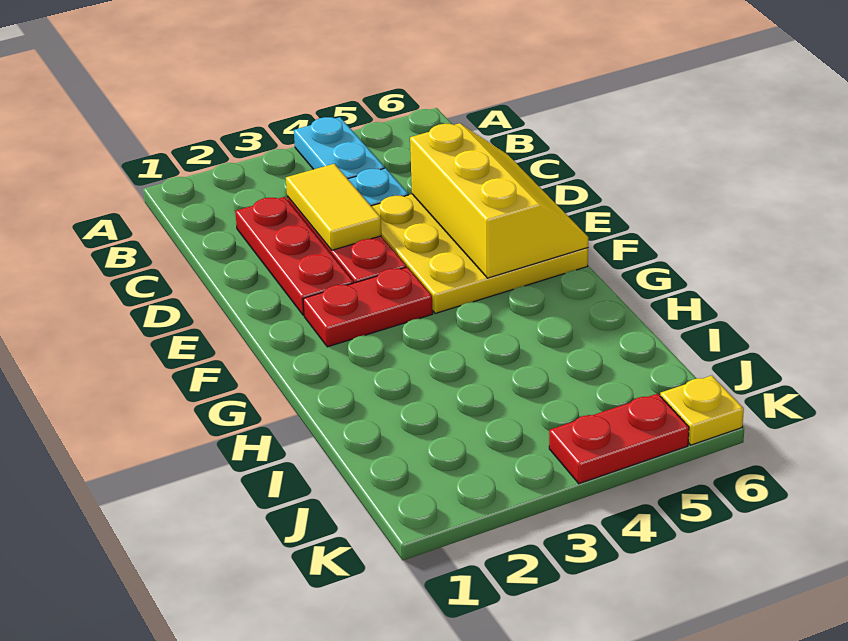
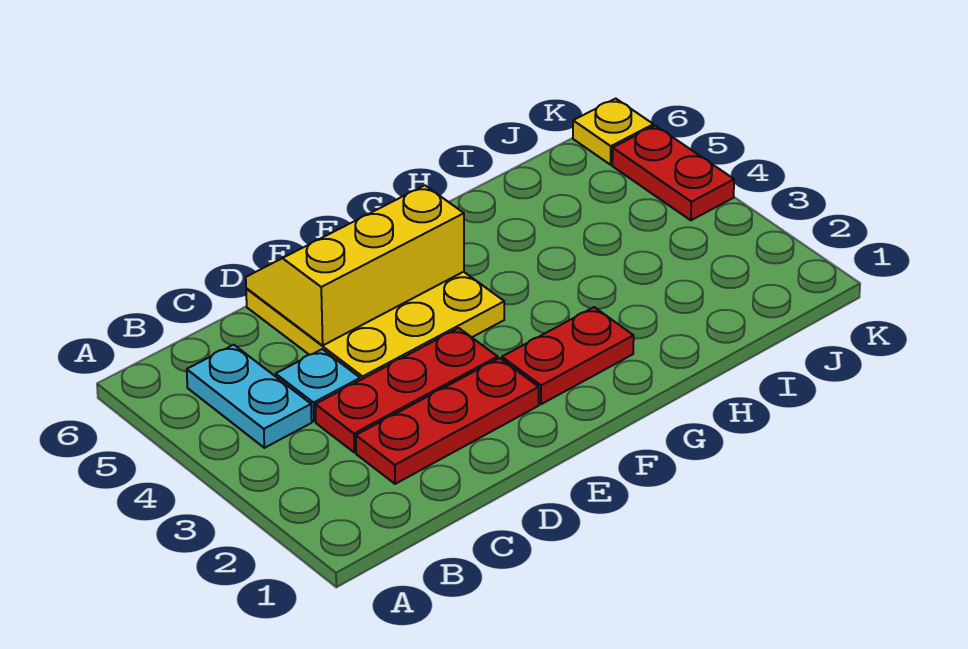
cyan 1x2 plate [294,117,385,179] -> cyan 1x2 plate turned to [187,345,312,448]
yellow 1x2 tile [286,164,381,250] -> none
red 1x2 plate [303,267,433,347] -> red 1x2 plate turned to [502,307,634,404]

